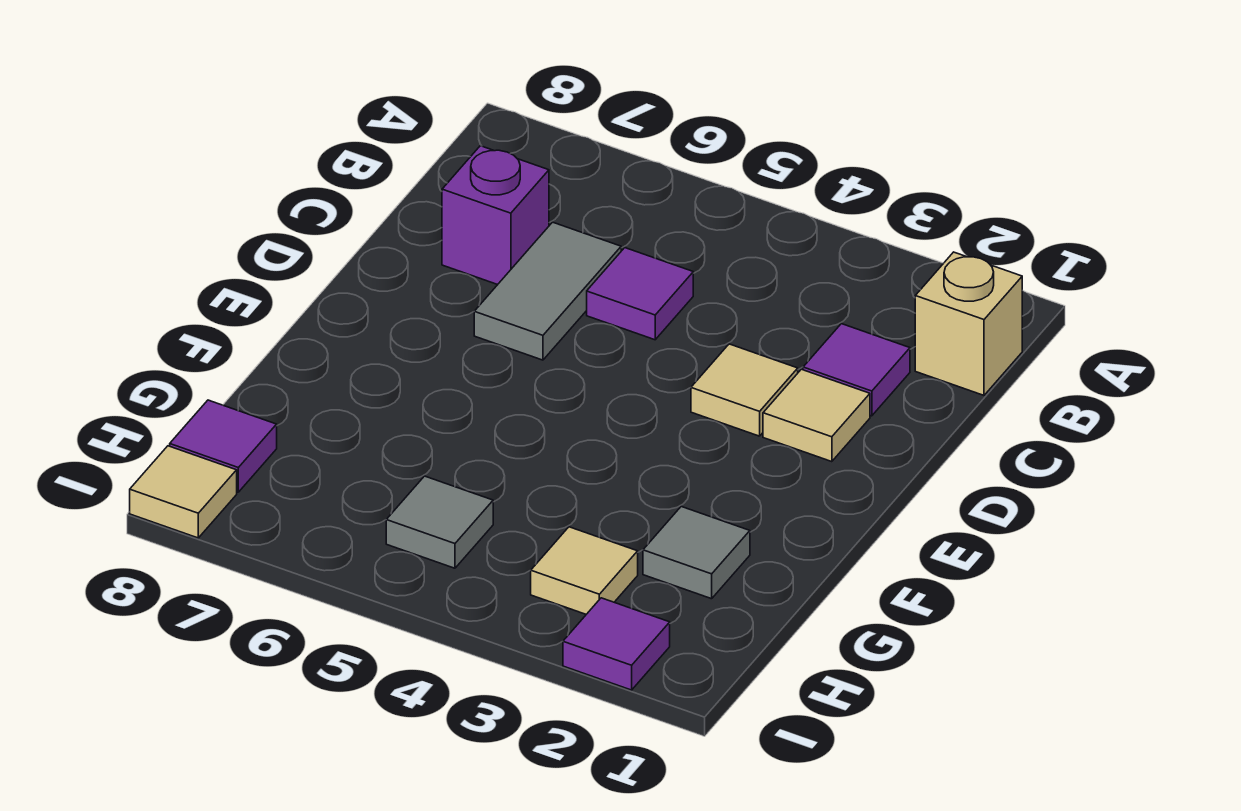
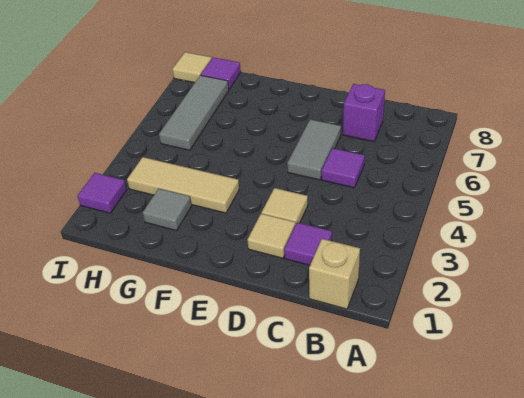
grey 1x2 tile [474,222,621,360] -> grey 1x2 tile turned to [287,119,341,180]
tan 1x1 tile [531,527,638,614] -> tan 1x3 tile [127,157,239,213]
grey 1x1 tile [386,476,493,568] -> grey 1x3 tile [159,75,229,150]

